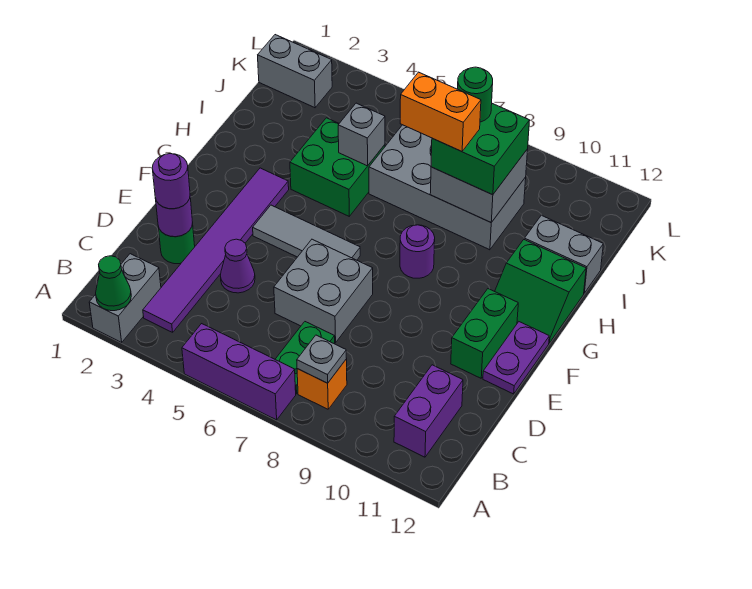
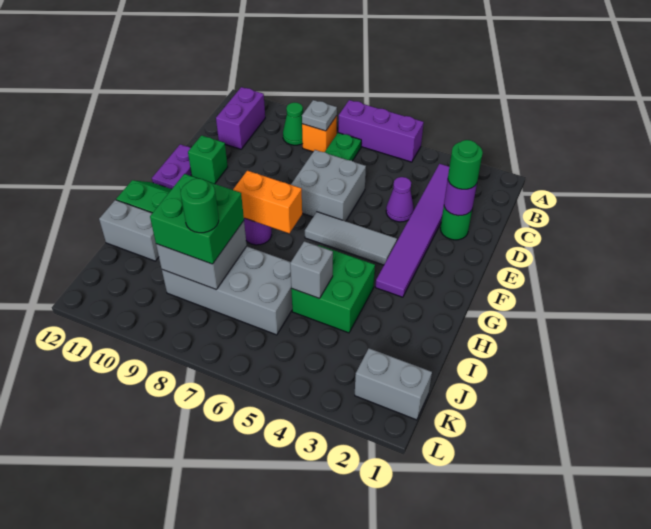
grey 1x2 brick [89,254,161,342] -> none
green 1x1 cone [96,256,131,311] -> green 1x1 cone moved to [283,103,303,145]
purple 1x1 round brick [152,154,190,209] -> green 1x1 round brick [448,140,483,189]
green 1x2 brick [451,289,518,378] -> green 1x1 brick [188,135,228,184]
orange 1x2 brick [400,72,481,151] -> orange 1x2 brick moved to [233,171,302,233]

